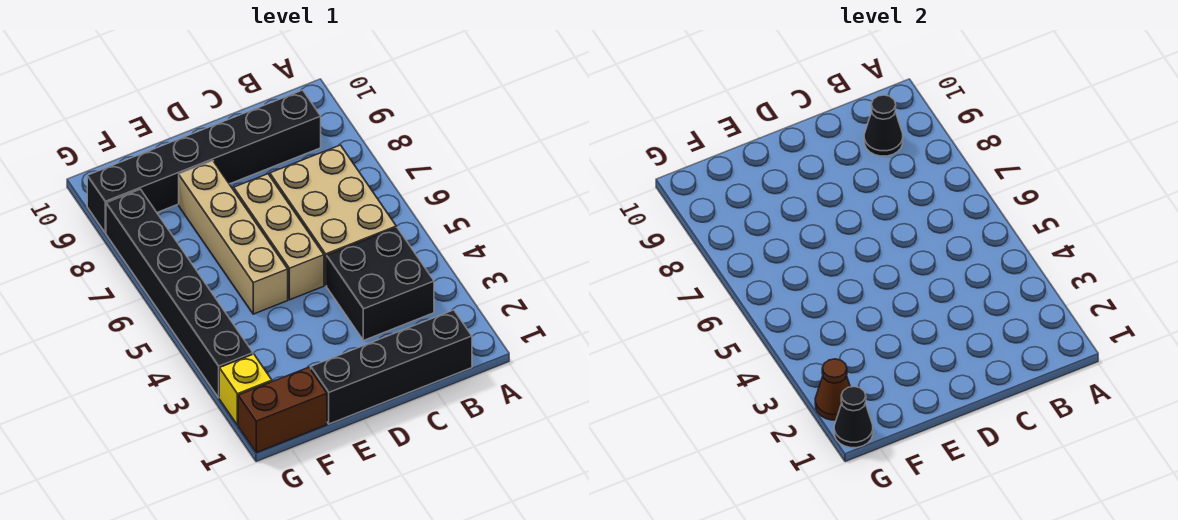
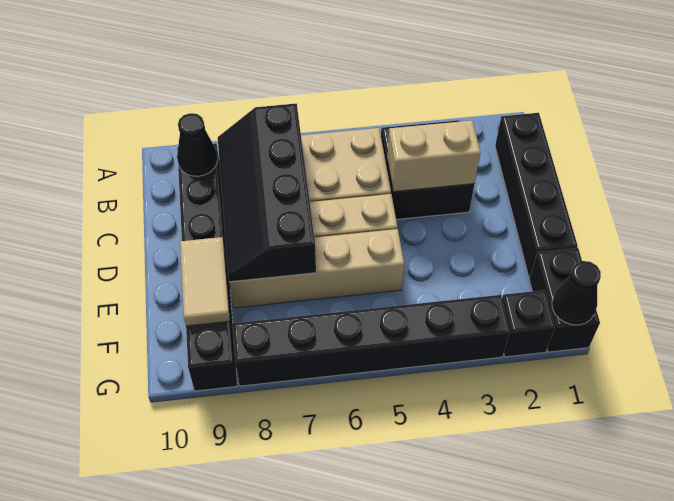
none -> black 2x4 slope [218,104,316,282]
none -> tan 1x2 brick [387,120,480,192]
none -> tan 1x2 tile [180,237,230,326]
brown 1x2 brick [238,367,327,453] -> black 1x2 brick [529,248,600,352]
yellow 1x1 brick [219,354,272,425] -> black 1x1 brick [502,290,555,357]
brown 1x1 cone [815,359,850,420] -> none

